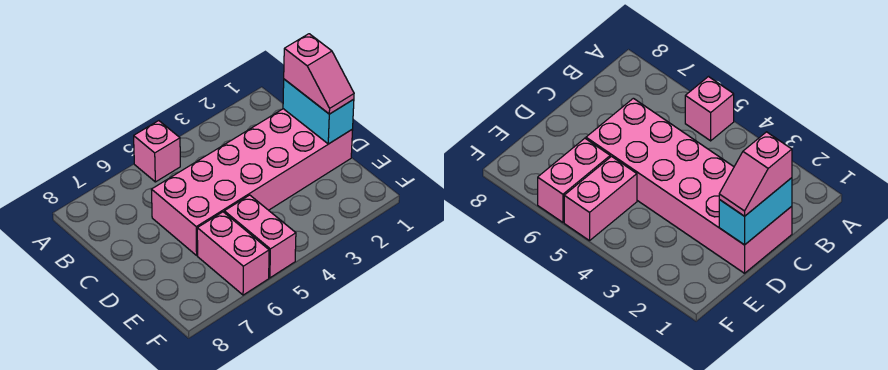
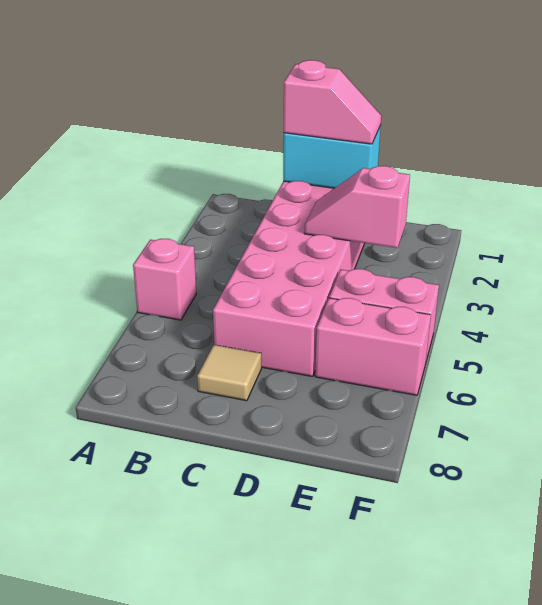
none -> tan 1x1 tile [197,345,261,401]
none -> pink 1x2 slope [304,166,410,248]

